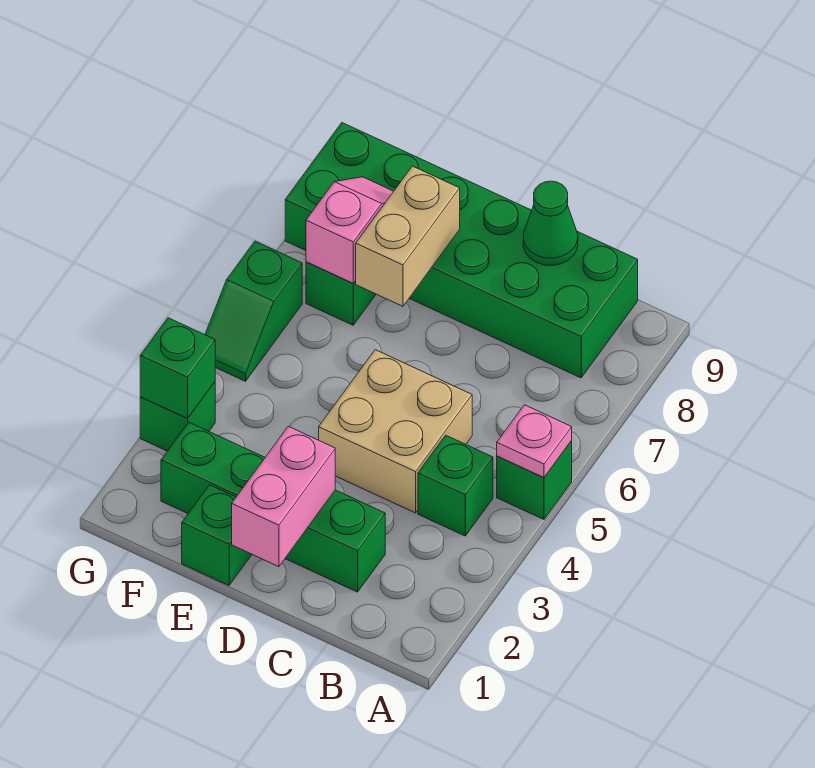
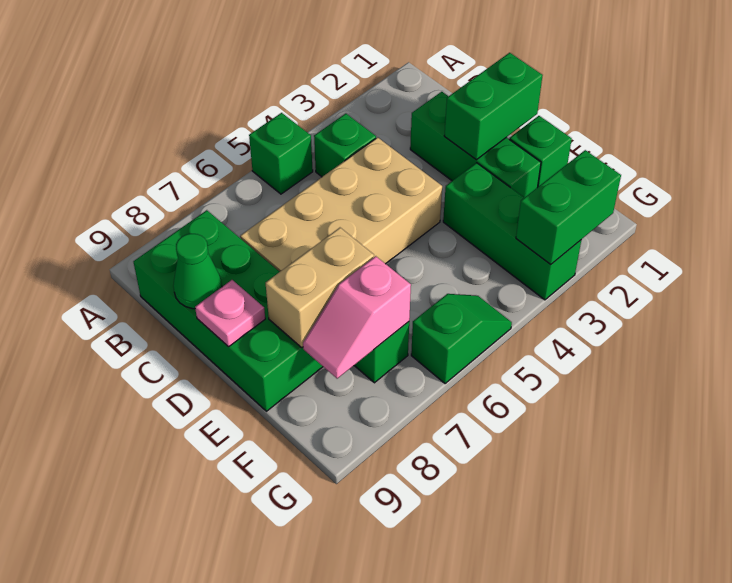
pink 1x1 plate [497,405,572,478] -> pink 1x1 plate moved to [195,280,265,347]
green 2x6 brick [285,123,638,378] -> green 2x4 brick [133,210,323,411]
green 1x4 brick [161,422,385,592] -> green 1x3 brick [410,92,541,198]
tan 2x2 brick [319,350,472,513] -> tan 2x4 brick [240,137,442,272]
pink 1x2 brick [232,426,335,567] -> green 1x2 brick [444,53,543,160]
green 1x1 brick [140,382,215,451] -> green 1x3 brick [443,163,581,300]
green 1x1 brick [140,318,215,418] -> green 1x2 brick [516,150,621,264]

